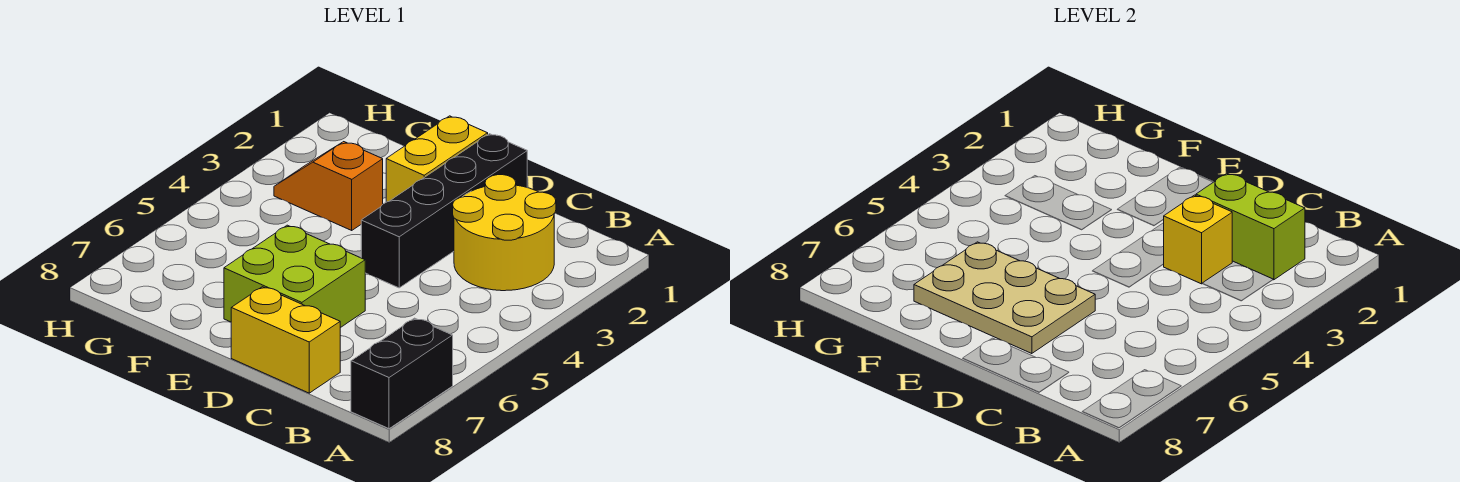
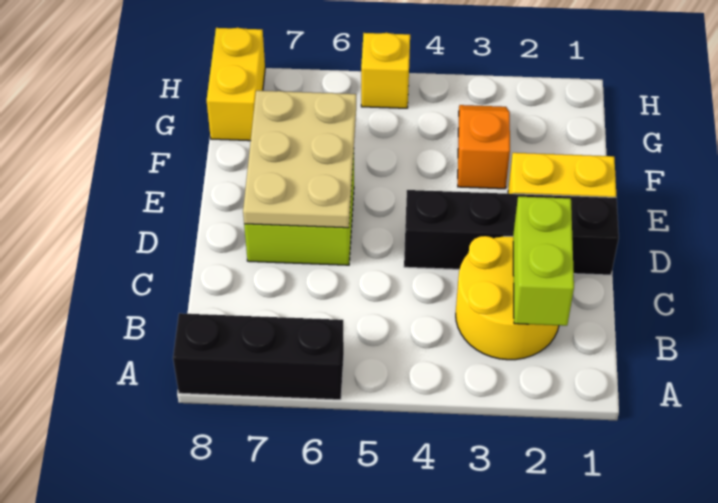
black 1x2 brick [351,318,453,429] -> black 1x3 brick [173,313,344,400]
yellow 1x1 brick [1164,195,1232,284] -> yellow 1x1 brick moved to [361,33,410,108]
yellow 1x2 brick [231,287,340,393] -> yellow 1x2 brick moved to [207,28,265,141]

